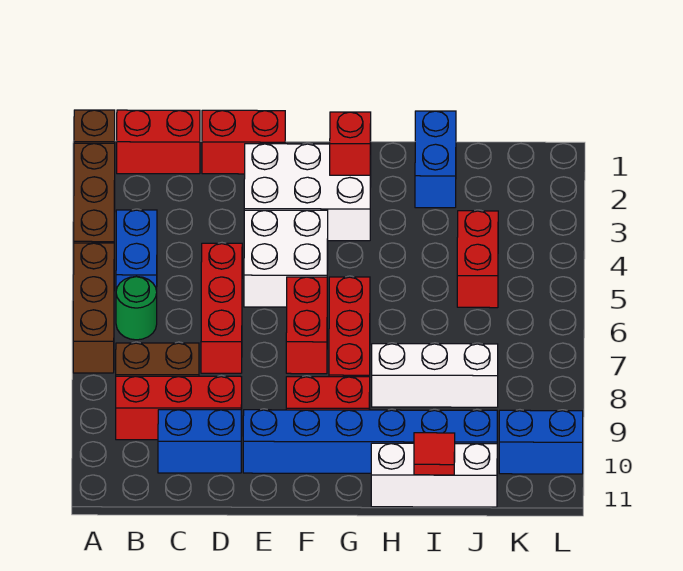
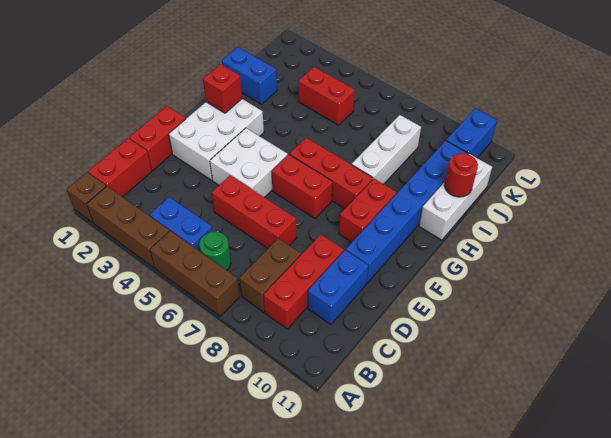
red 1x1 tile [414,433,455,475] -> red 1x1 round brick [444,153,478,197]

